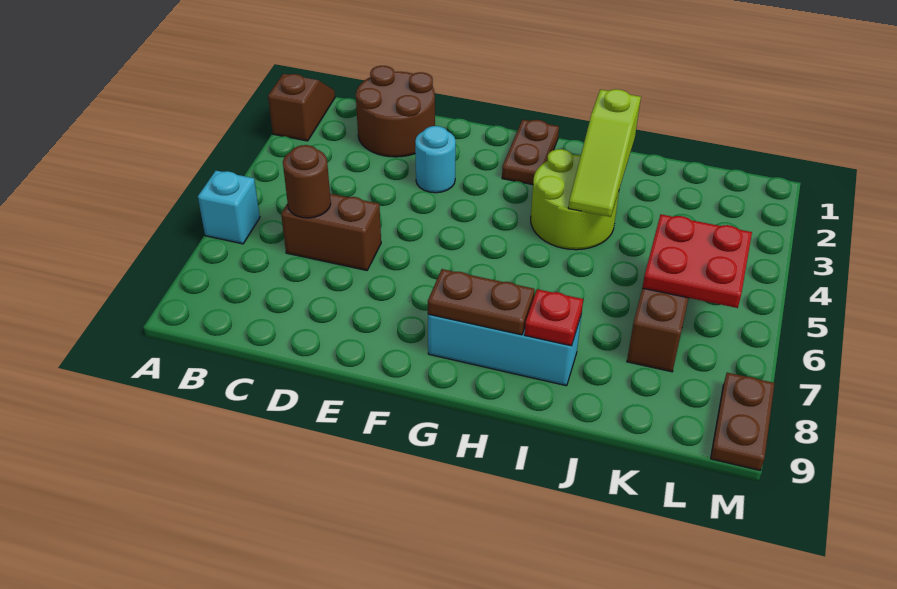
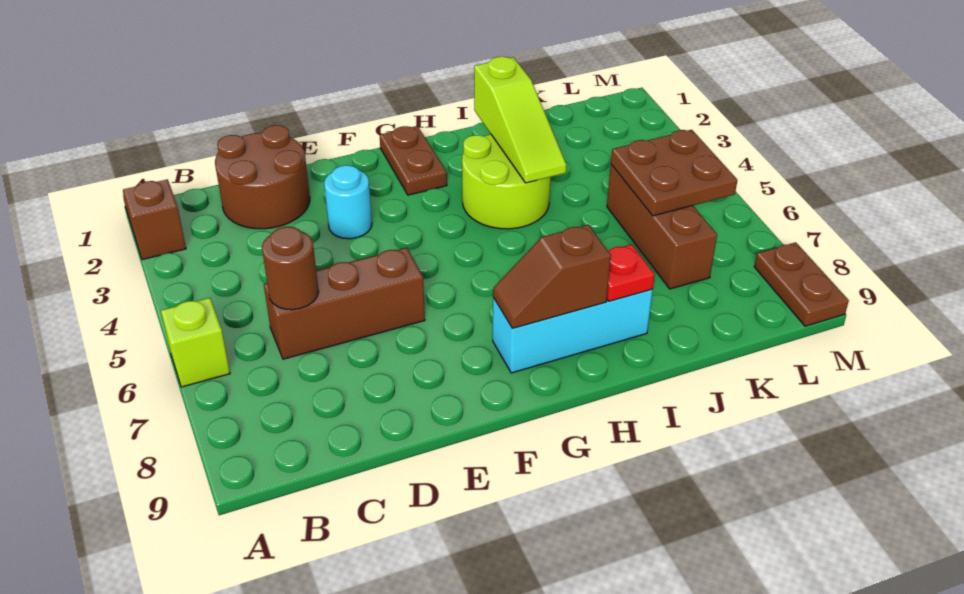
cyan 1x1 brick [198,171,260,244] -> lime 1x1 brick [161,298,230,387]
brown 1x2 brick [281,194,381,270] -> brown 1x3 brick [264,248,425,359]
brown 1x2 plate [428,269,535,335] -> brown 1x2 slope [493,225,611,328]
red 2x2 plate [642,214,752,308] -> brown 2x2 plate [611,130,737,216]

